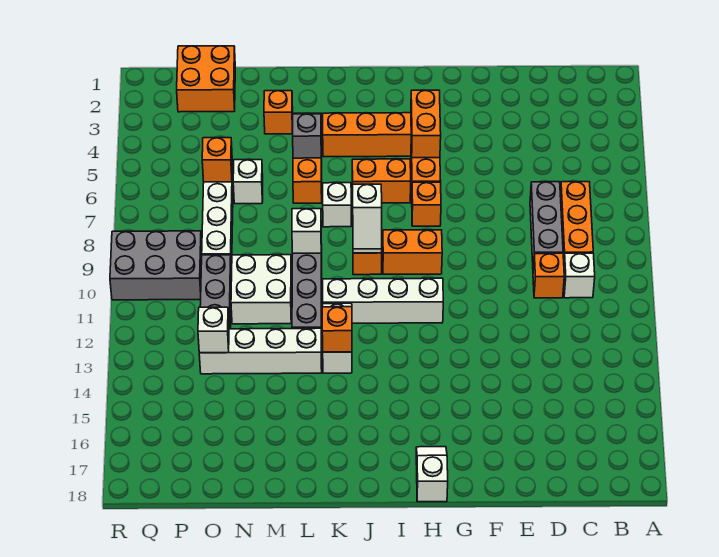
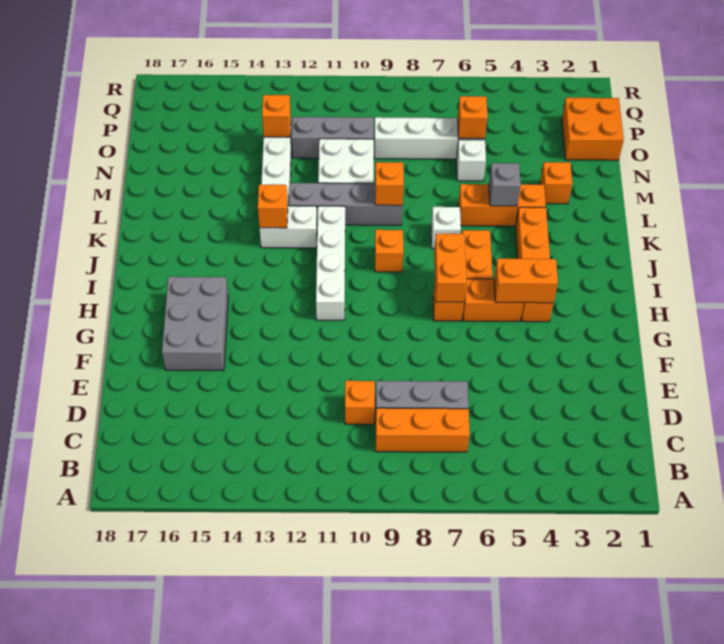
white 1x1 brick [564,253,595,298] -> none
orange 1x2 brick [383,230,442,274] -> orange 1x2 brick moved to [434,234,466,302]
white 1x2 slope [416,447,448,502] -> none
white 1x2 slope [353,184,382,253] -> none
white 1x1 brick [292,209,321,253] -> orange 1x1 brick [375,162,404,205]
white 1x1 brick [198,307,229,353] -> orange 1x1 brick [262,95,291,137]
grey 2x3 brick [110,231,202,300] -> grey 2x3 brick moved to [162,277,228,371]

